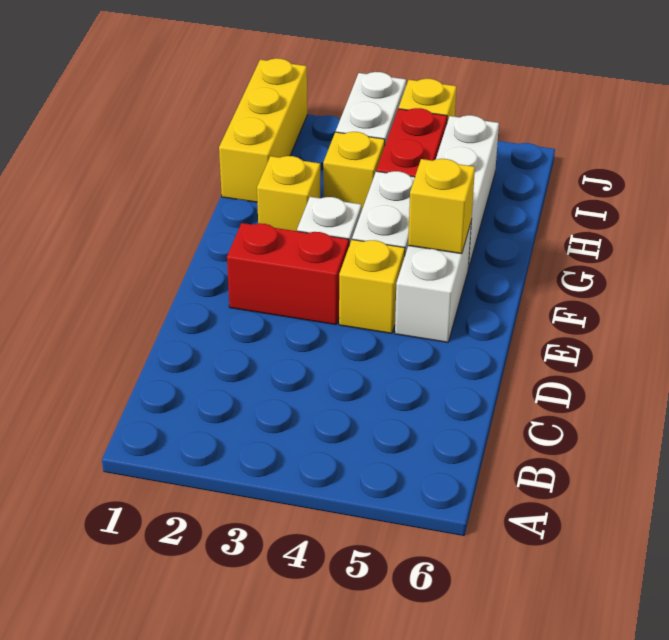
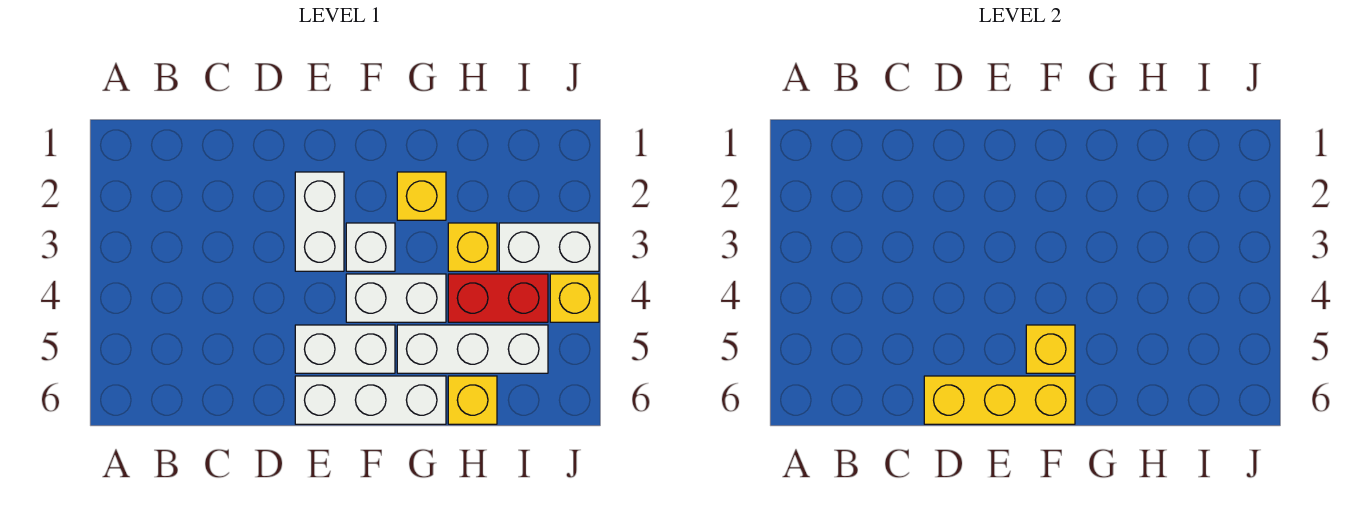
red 1x2 brick [227,223,349,325] -> white 1x2 brick [295,172,344,271]
yellow 1x1 brick [339,240,405,334] -> yellow 1x1 brick moved to [448,376,497,424]
none -> white 1x3 brick [295,376,446,424]
yellow 1x3 brick [219,58,307,202] -> yellow 1x3 brick moved to [924,376,1075,424]

